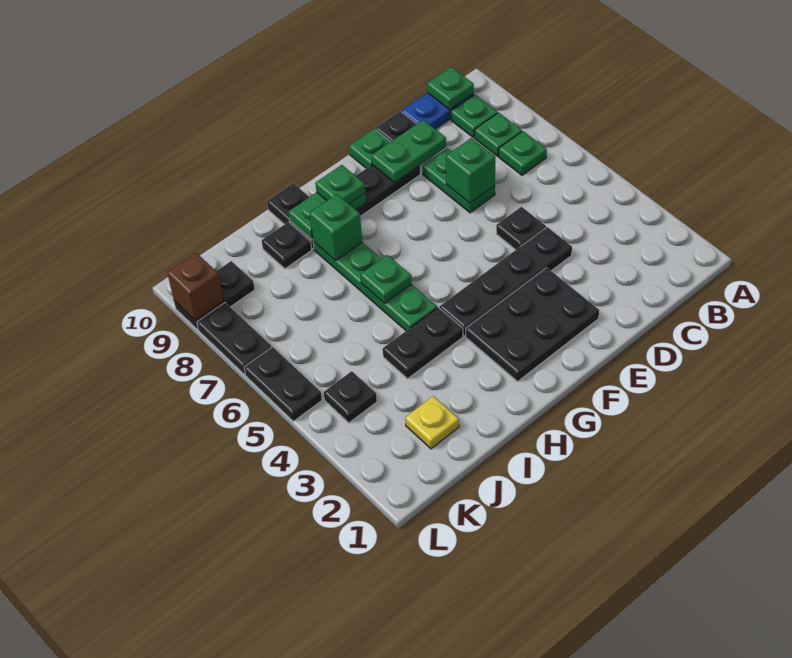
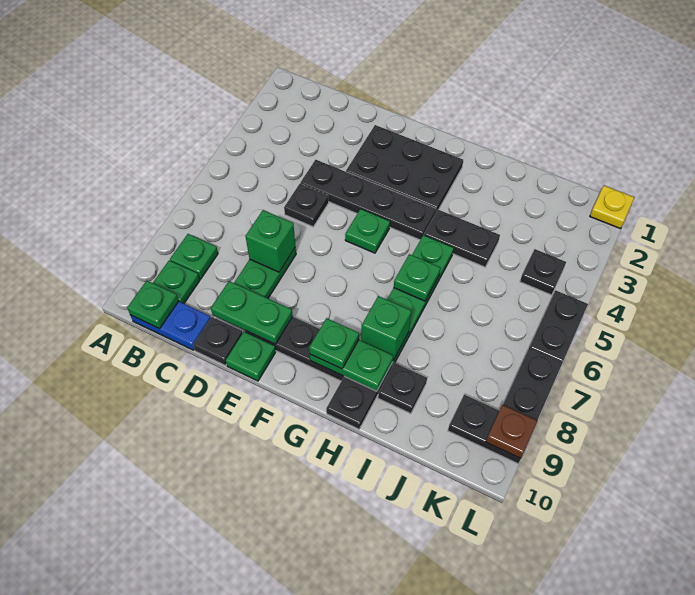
green 1x1 plate [499,131,547,175] -> green 1x1 plate moved to [345,209,390,253]
yellow 1x1 plate [405,396,459,449] -> yellow 1x1 plate moved to [590,186,635,229]
brown 1x1 brick [167,253,224,321] -> brown 1x1 plate [486,405,537,458]

